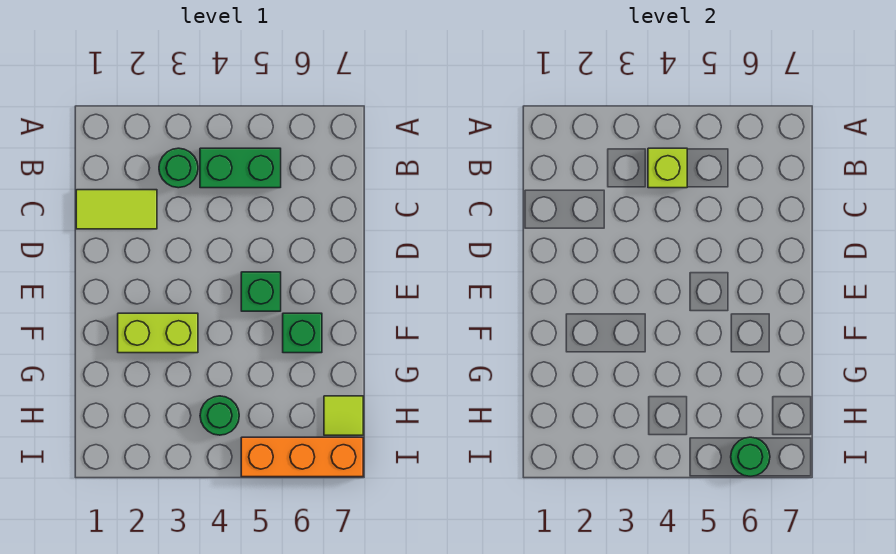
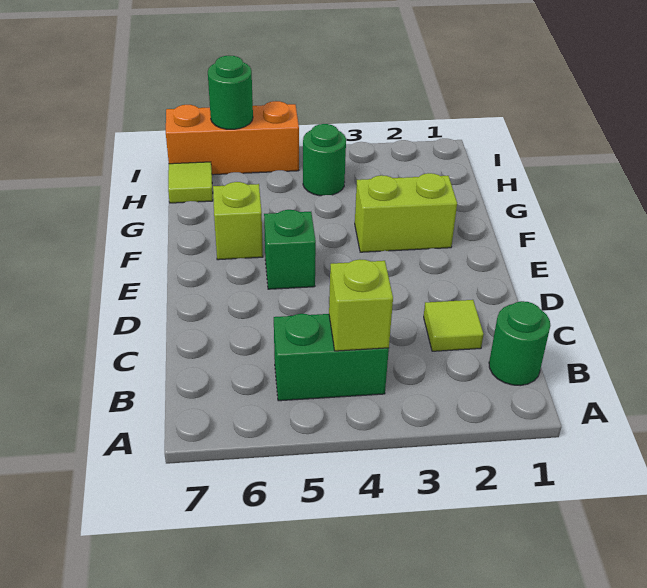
green 1x1 round brick [159,148,198,188] -> green 1x1 round brick moved to [489,301,550,386]
lime 1x2 tile [76,190,157,229] -> lime 1x1 tile [424,300,484,351]
green 1x1 brick [283,313,322,353] -> lime 1x1 brick [213,182,263,260]

